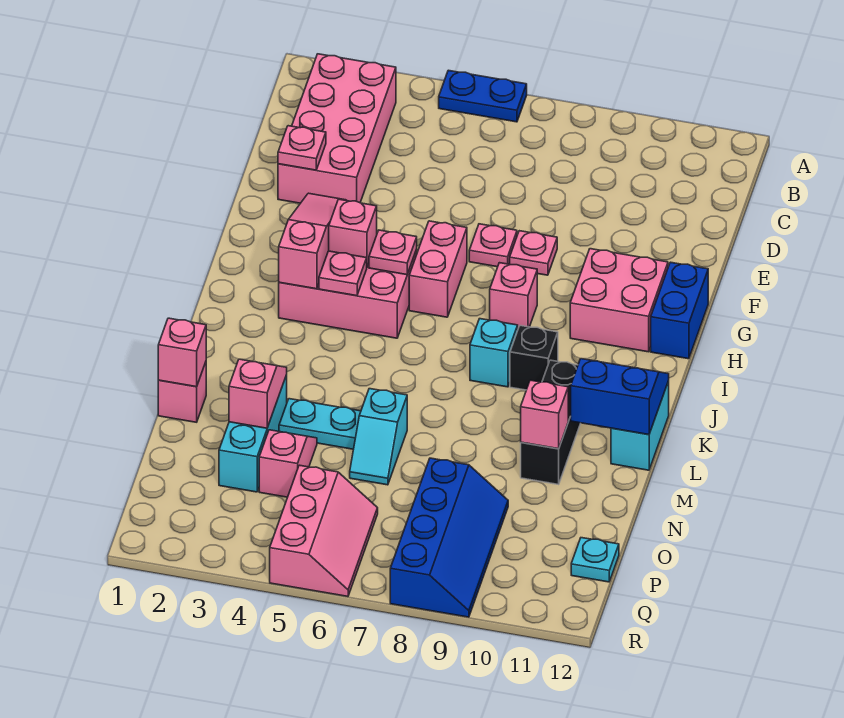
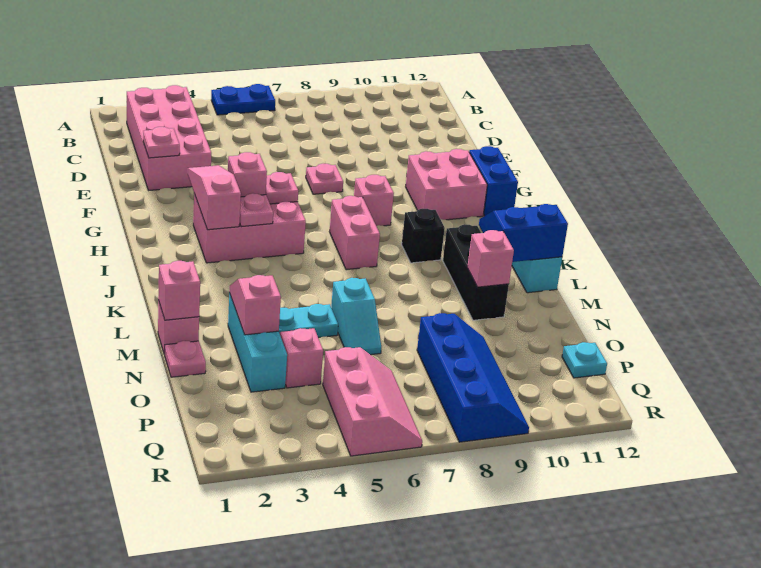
pink 1x1 plate [510,231,557,275] -> pink 1x1 plate moved to [164,341,206,377]
pink 1x2 brick [409,221,467,317] -> pink 1x2 brick moved to [329,196,380,270]
cyan 1x1 brick [470,319,518,387] -> none

